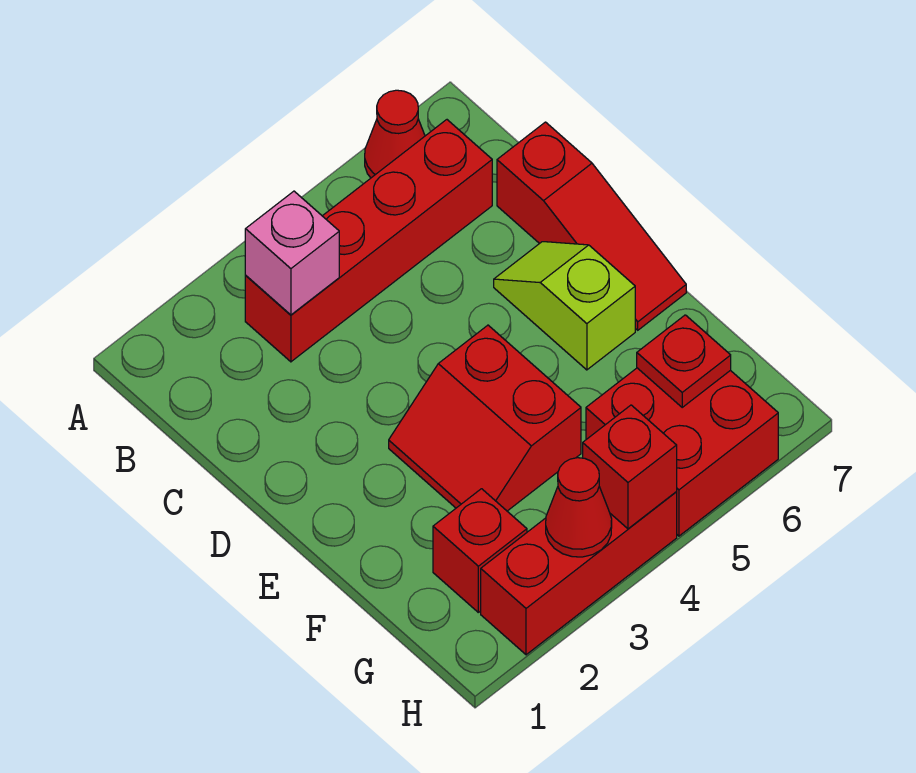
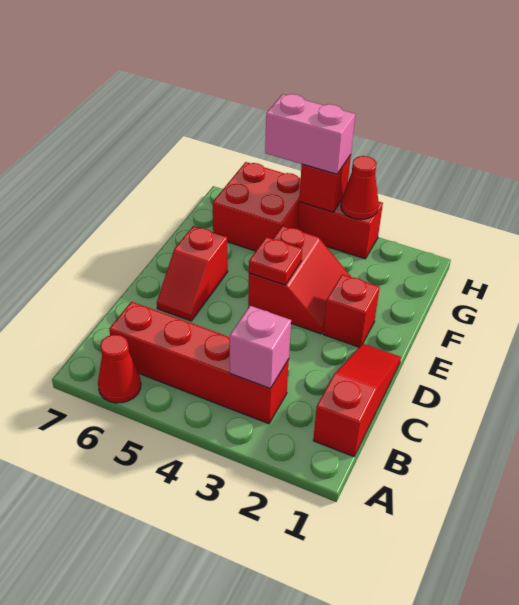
red 1x3 slope [497,122,686,330] -> red 1x3 slope moved to [313,344,401,457]
lime 1x2 slope [494,242,635,370] -> red 1x2 slope [157,226,228,321]
red 1x1 brick [433,489,527,612] -> red 1x1 brick moved to [323,274,380,347]
red 1x1 plate [637,315,731,407] -> red 1x1 plate moved to [249,237,302,285]
red 1x3 brick [481,492,677,655] -> red 1x2 brick [298,202,383,259]
none -> pink 1x2 brick [265,94,355,174]

